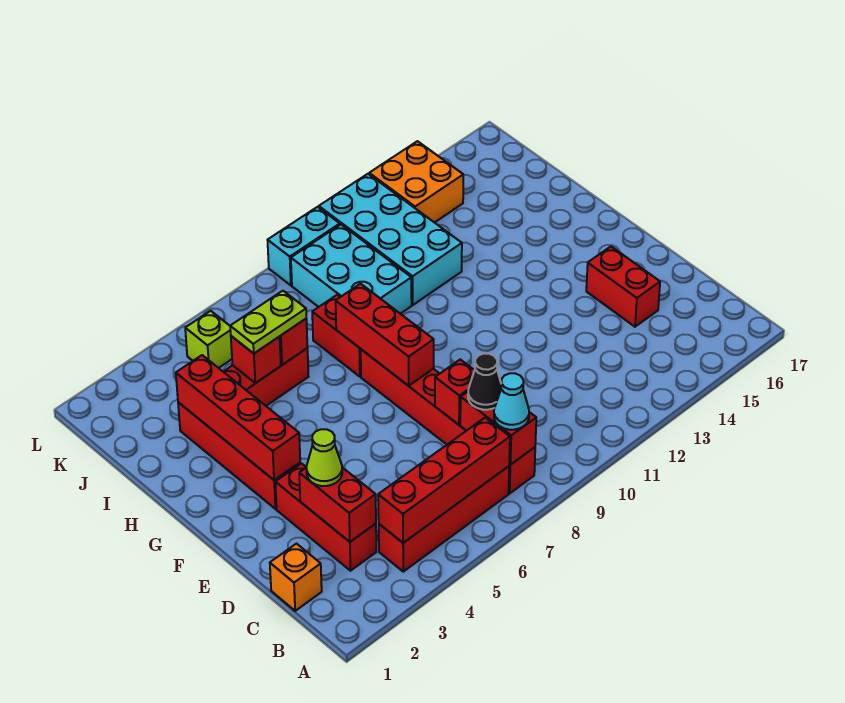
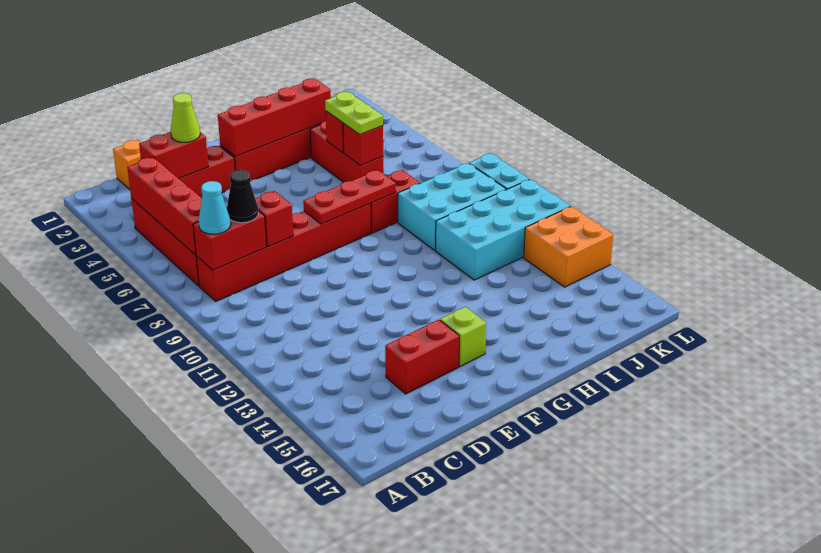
red 1x3 brick [336,284,434,386] -> red 1x3 plate [303,170,396,224]
lime 1x1 brick [185,311,232,368] -> lime 1x1 brick moved to [440,307,486,367]

